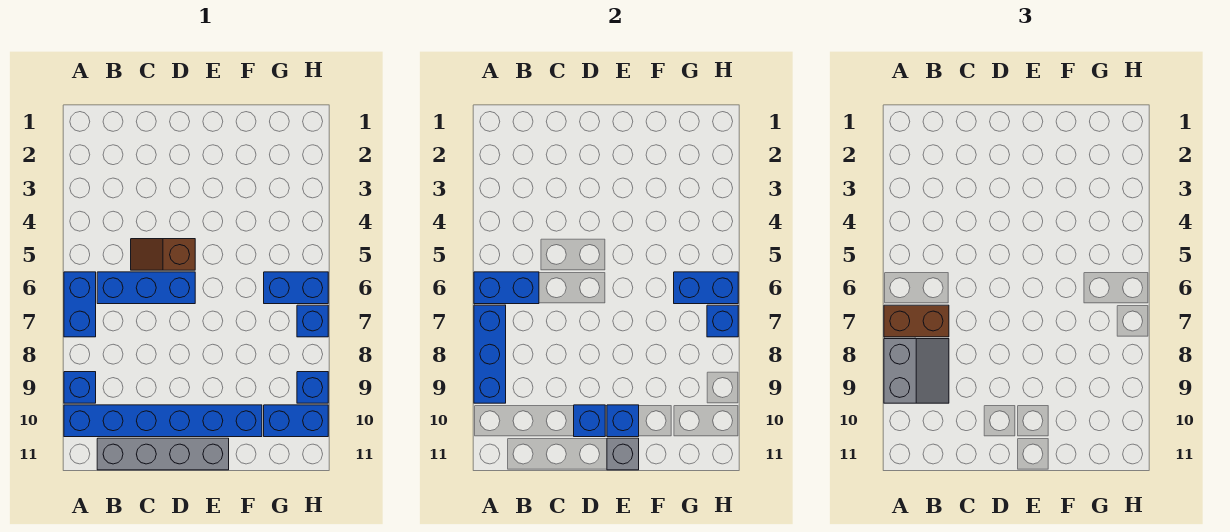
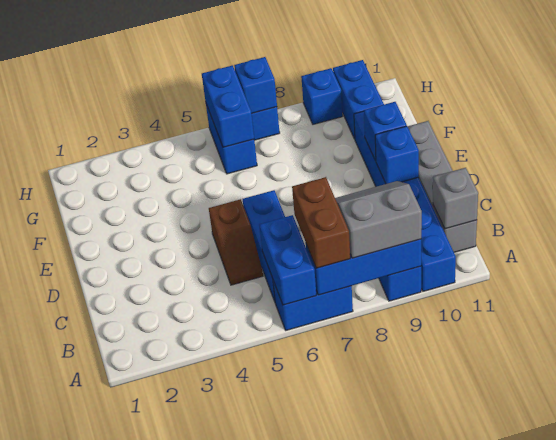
grey 1x1 brick [607,438,639,470] -> grey 1x1 brick moved to [433,168,478,229]

